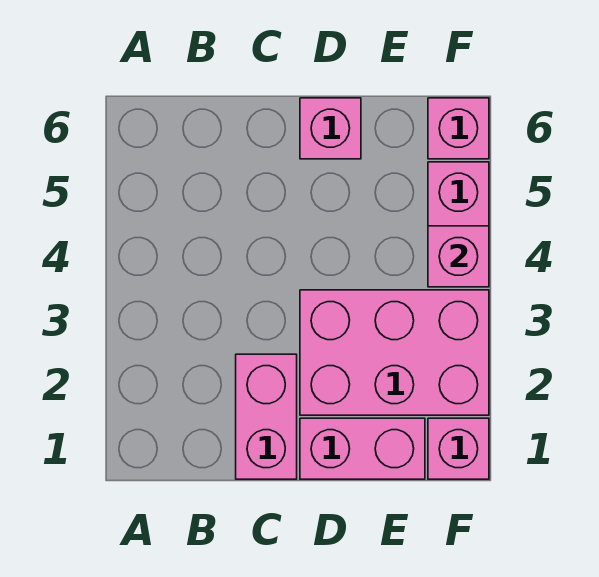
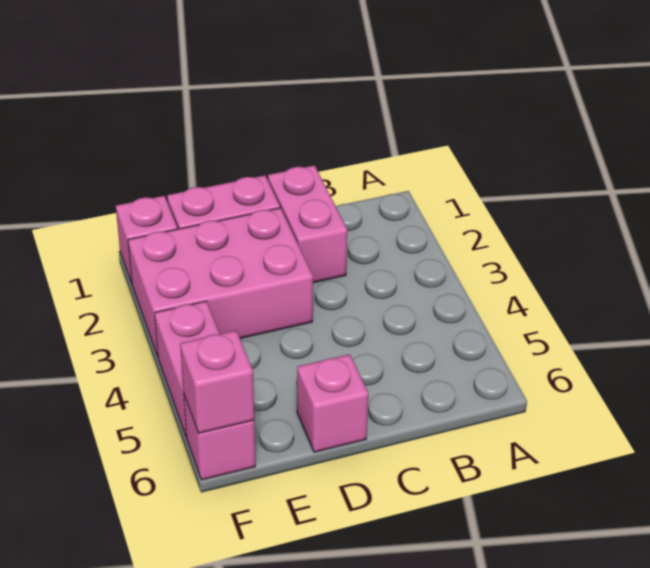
pink 1x1 brick [428,226,489,287] -> pink 1x1 brick moved to [180,331,254,433]

